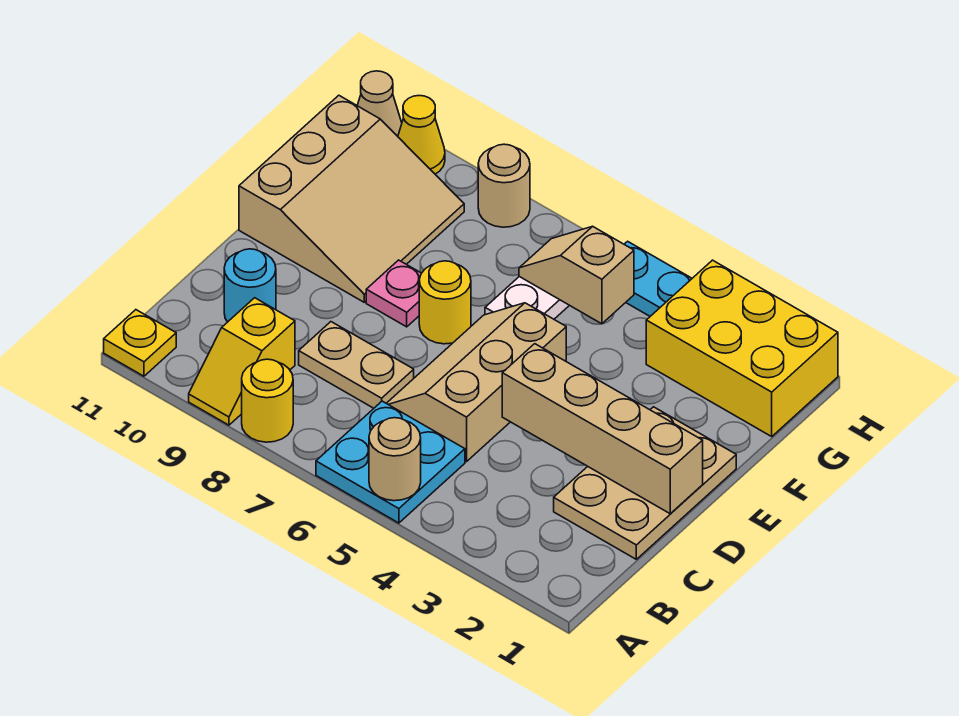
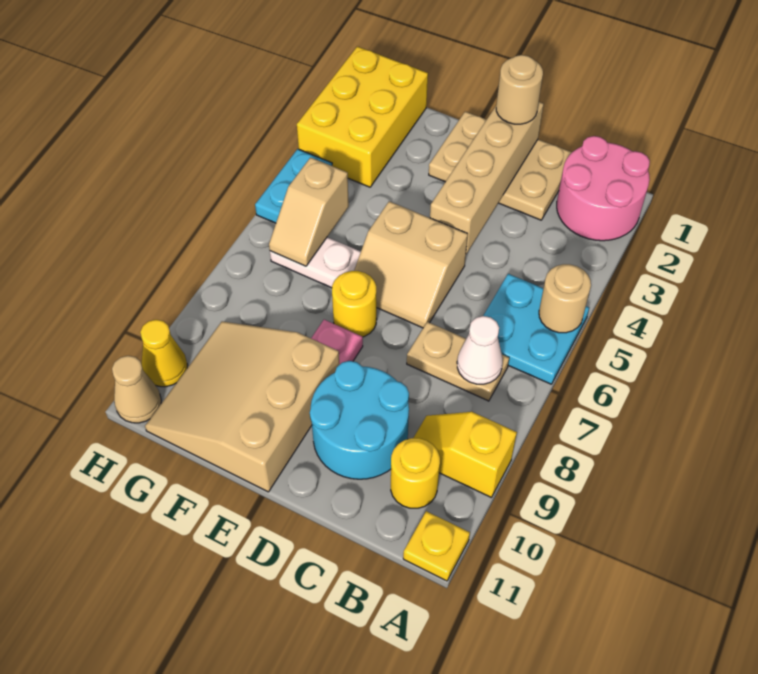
none -> pink 2x2 round brick [557,136,650,241]
yellow 1x1 round brick [242,359,293,442] -> yellow 1x1 round brick moved to [391,438,440,508]
yellow 1x2 slope [189,298,295,425] -> yellow 1x2 slope turned to [414,411,517,497]
none -> white 1x1 cone [457,316,503,384]
tan 2x3 slope [387,303,566,462] -> tan 2x2 slope [354,201,468,328]
tan 1x2 plate [299,322,414,408] -> tan 1x2 plate turned to [407,322,509,401]
cyan 1x1 round brick [224,249,276,322] -> cyan 2x2 round brick [310,361,409,479]
tan 3x3 slope [239,95,464,302] -> tan 3x3 slope turned to [145,321,339,492]
tan 1x1 round brick [478,144,530,227] -> tan 1x1 round brick moved to [496,55,543,124]

